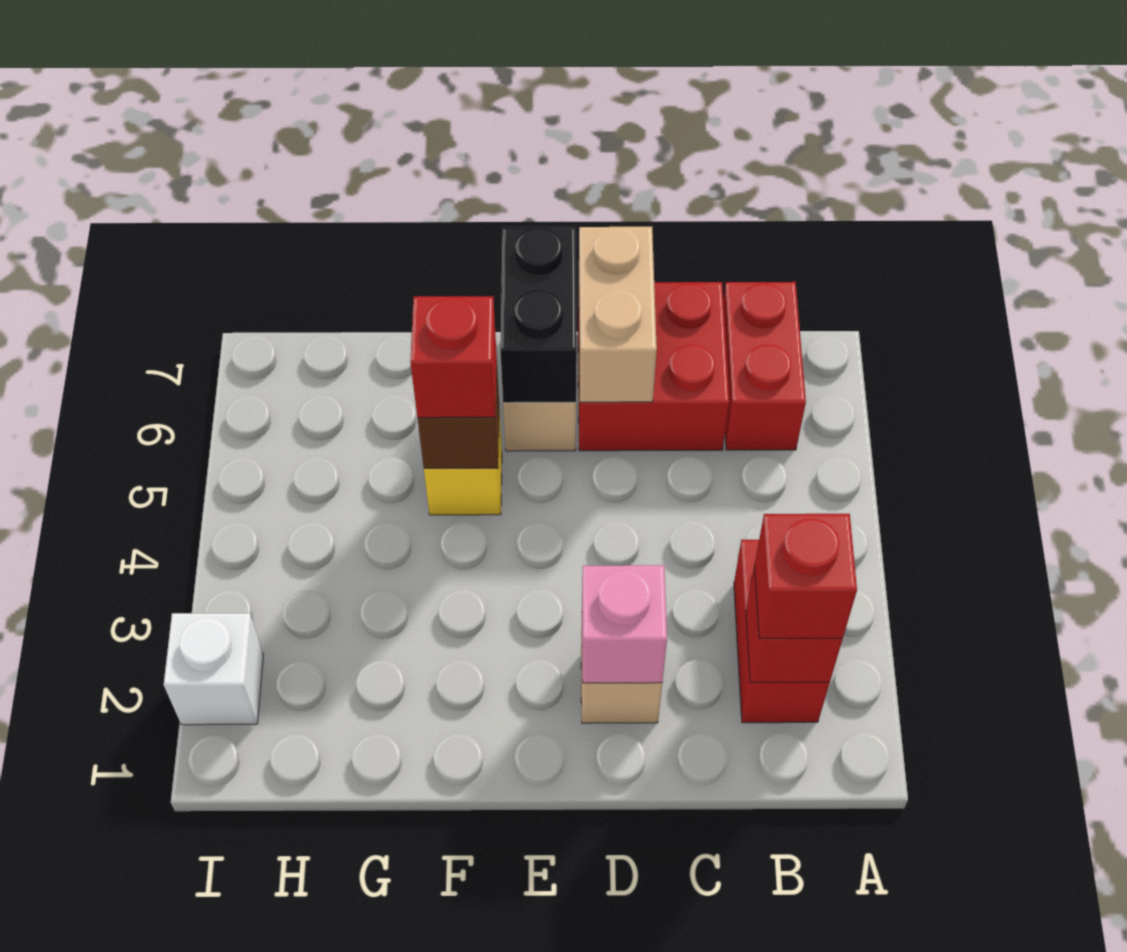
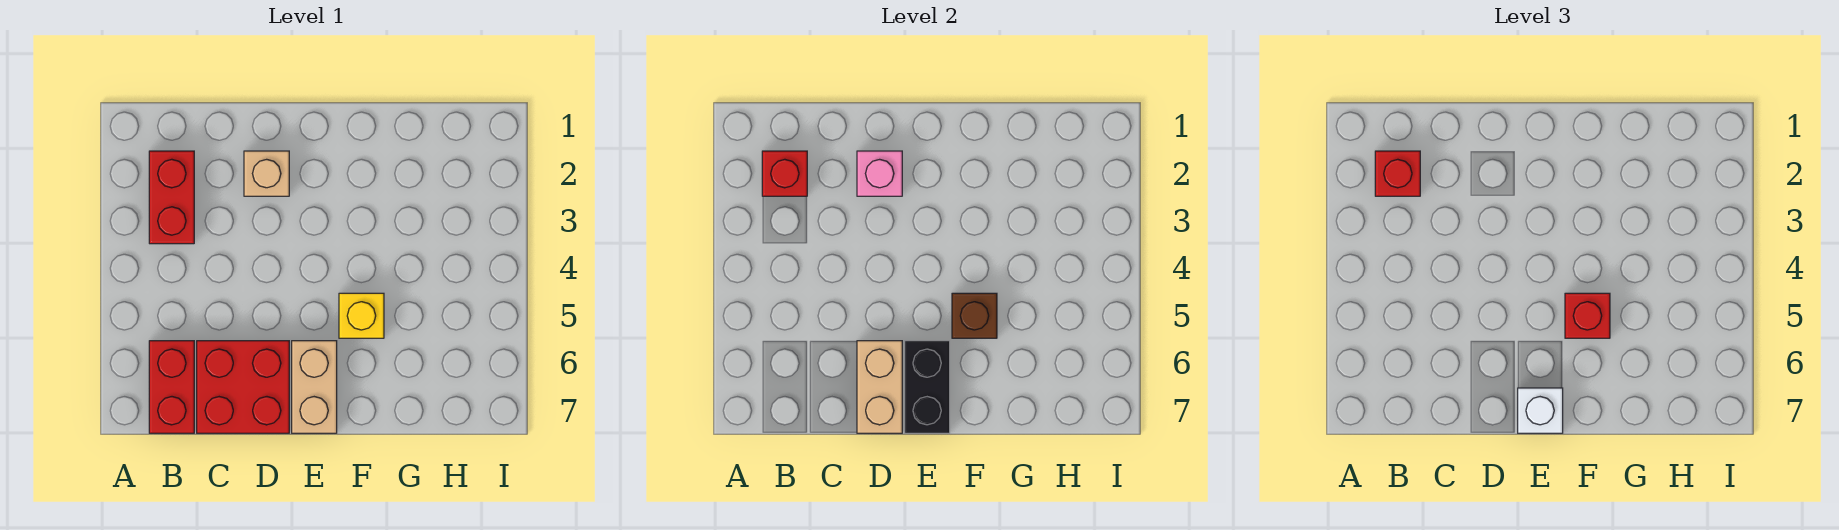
white 1x1 brick [164,613,263,725] -> white 1x1 brick moved to [1518,388,1563,433]

